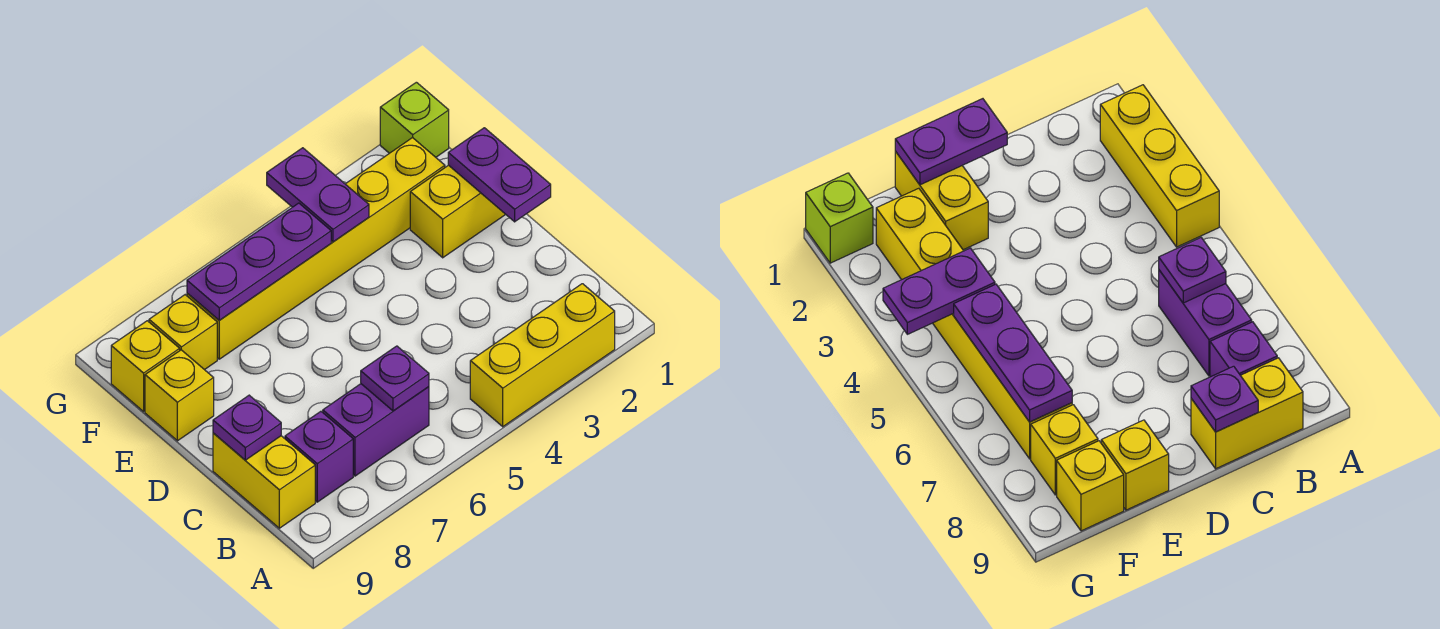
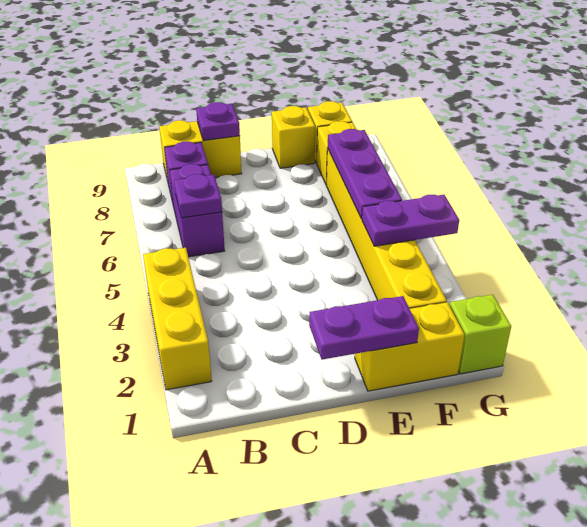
yellow 1x2 brick [410,165,506,258] -> yellow 1x2 brick turned to [355,302,465,391]

